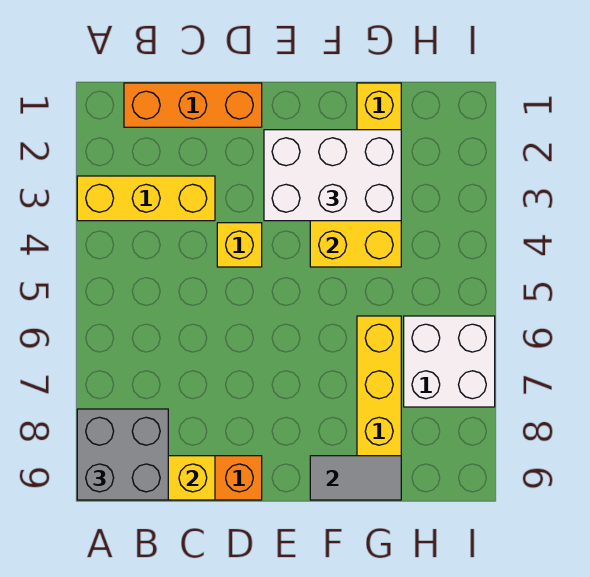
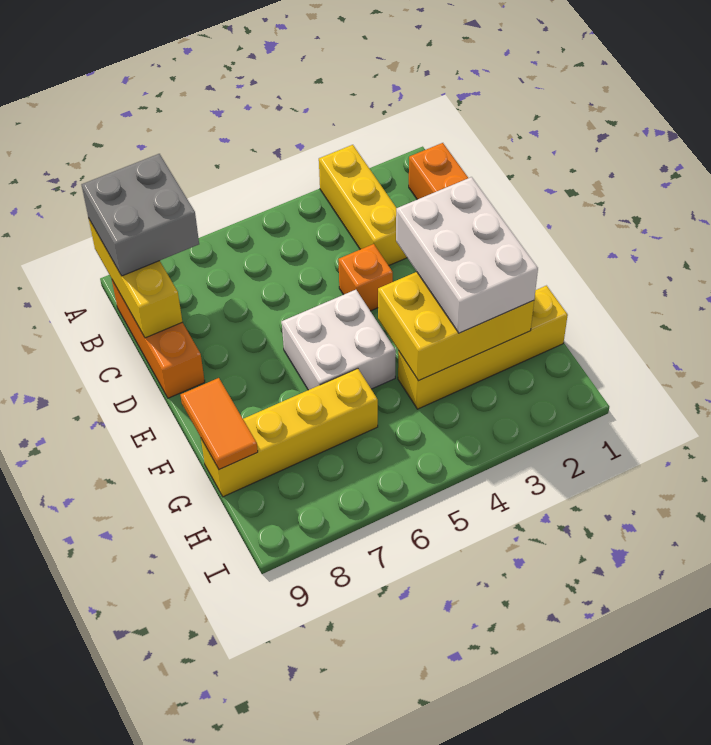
yellow 1x1 brick [217,223,262,267] -> orange 1x1 brick [338,244,393,311]
grey 1x2 tile [310,456,401,500] -> orange 1x2 tile [181,378,258,470]
white 2x2 brick [404,316,495,407] -> white 2x2 brick moved to [282,290,396,390]

